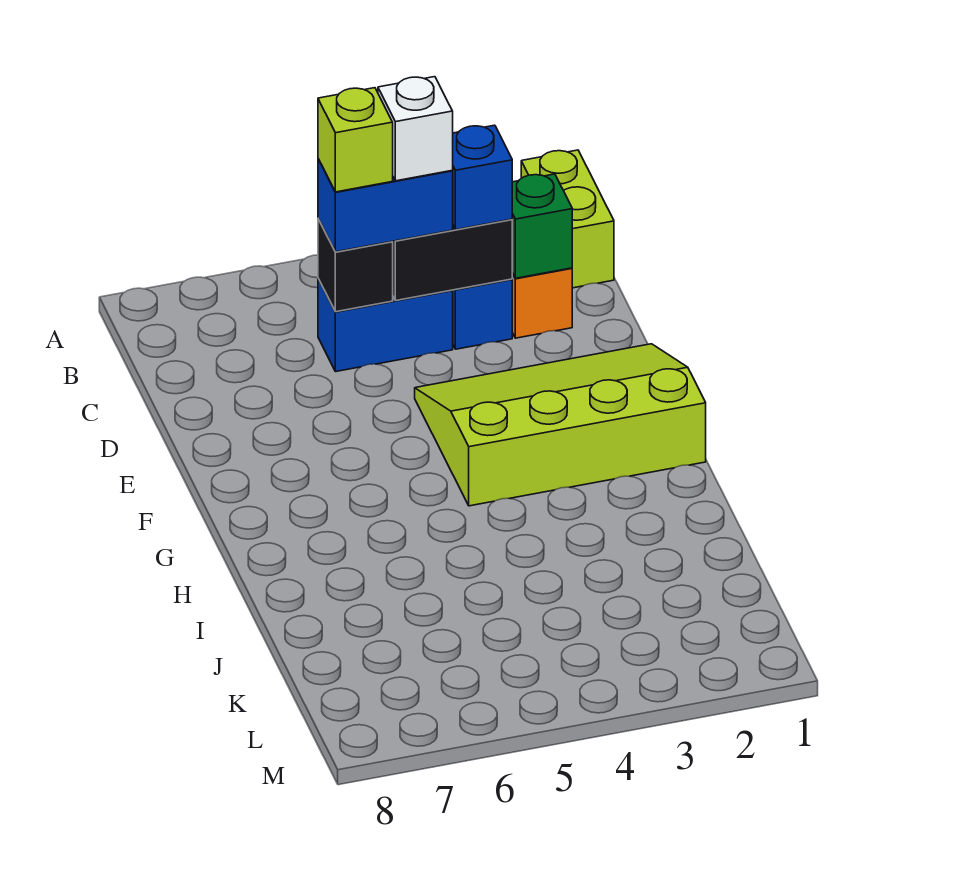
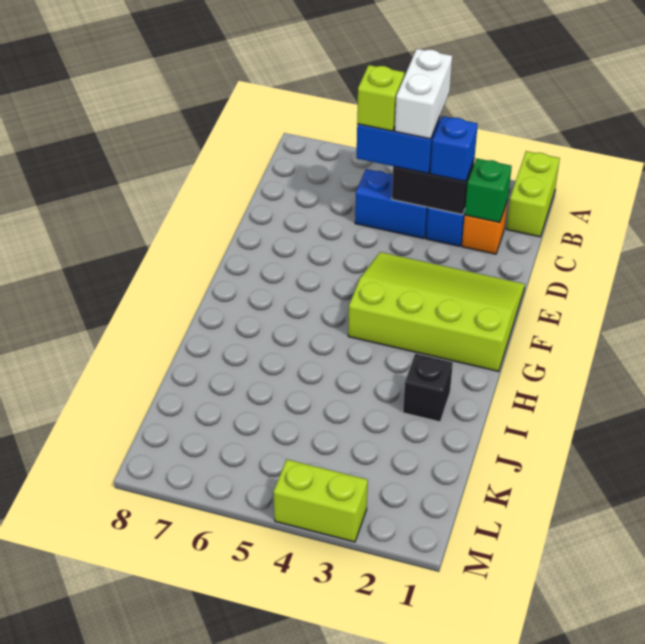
white 1x1 brick [378,77,453,181] -> white 1x2 brick [395,49,452,139]
black 1x1 brick [318,219,393,312] -> black 1x1 brick moved to [403,354,453,422]
none -> lime 1x2 brick [274,460,368,542]

